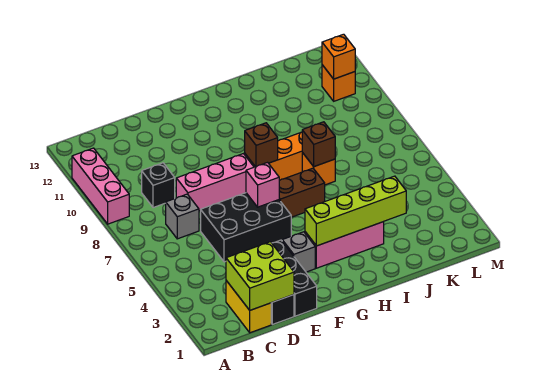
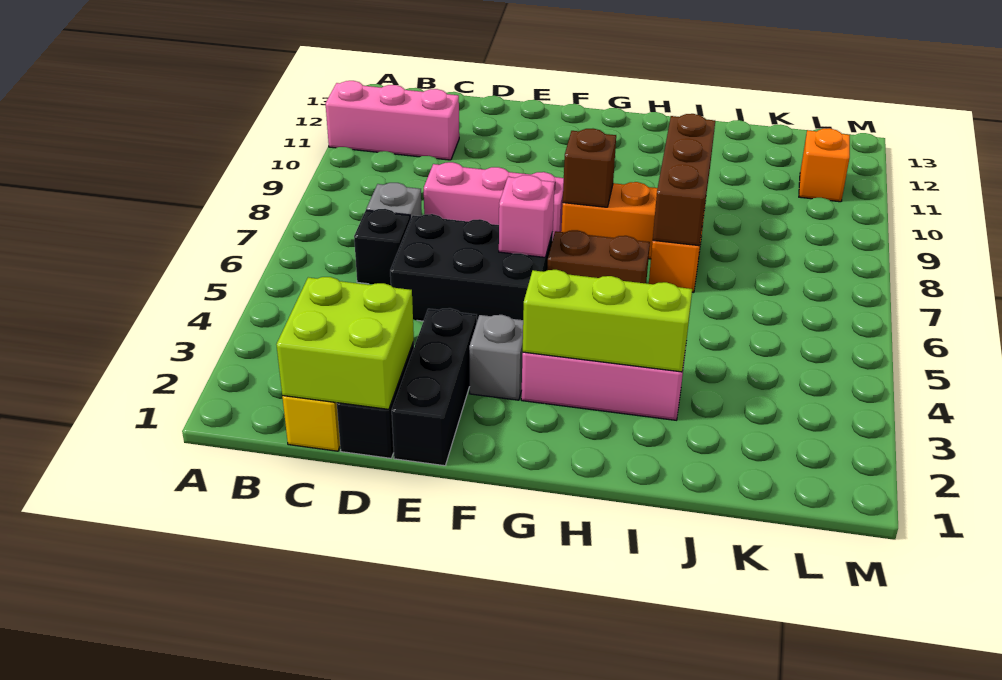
pink 1x3 brick [72,148,129,224] -> pink 1x3 brick turned to [326,81,459,160]
black 1x1 brick [142,163,175,208] -> black 1x1 brick moved to [354,209,410,285]
lime 1x4 brick [305,176,406,246] -> lime 1x3 brick [523,270,692,372]
brown 1x1 brick [302,122,335,167] -> brown 1x3 brick [653,114,715,246]
orange 1x1 brick [322,34,355,79] -> none

